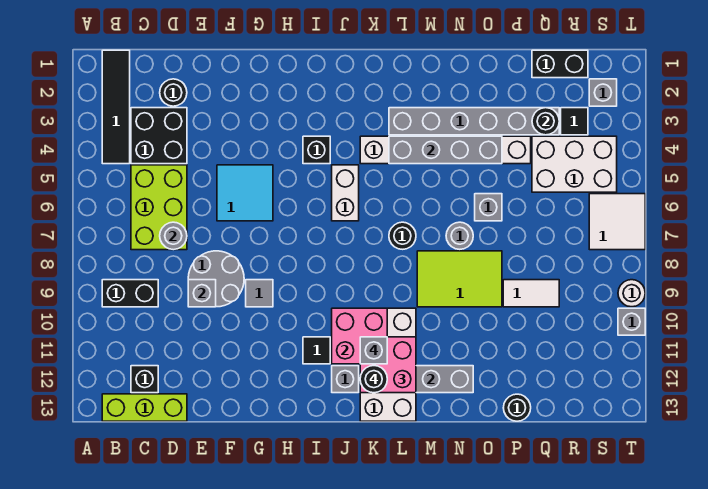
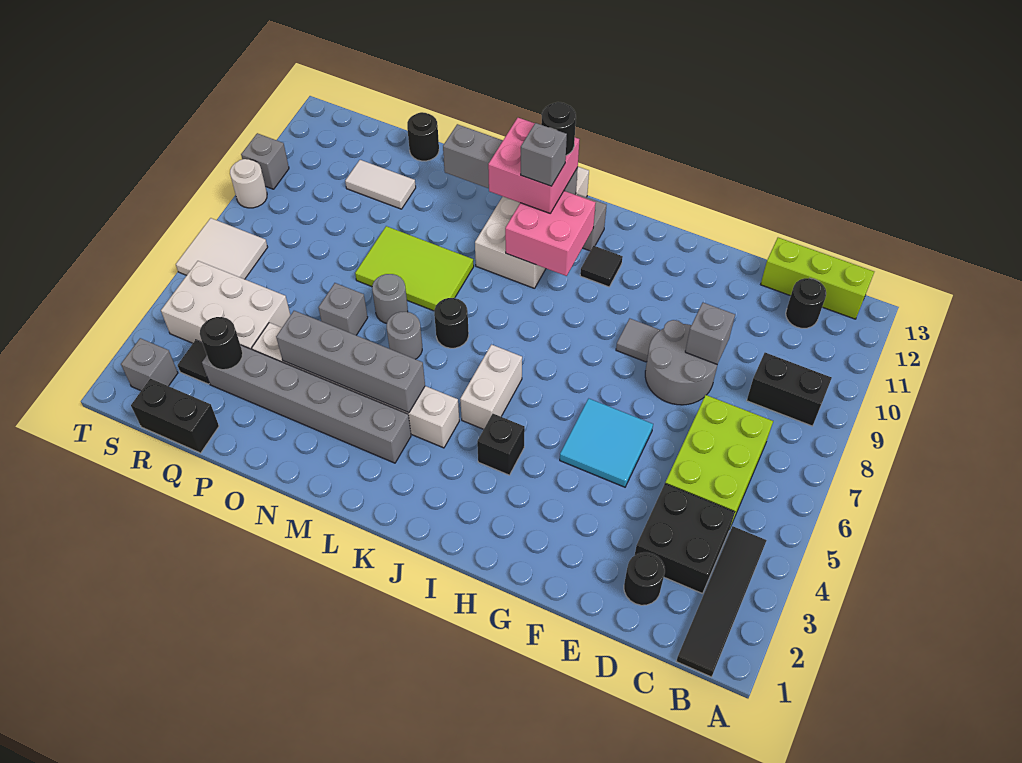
black 1x1 brick [131,366,158,393] -> black 1x1 round brick [786,278,826,328]
grey 1x1 round brick [160,222,187,250] -> grey 1x1 round brick moved to [387,312,422,359]
white 1x2 tile [503,280,559,307] -> white 1x2 tile moved to [345,160,416,209]

